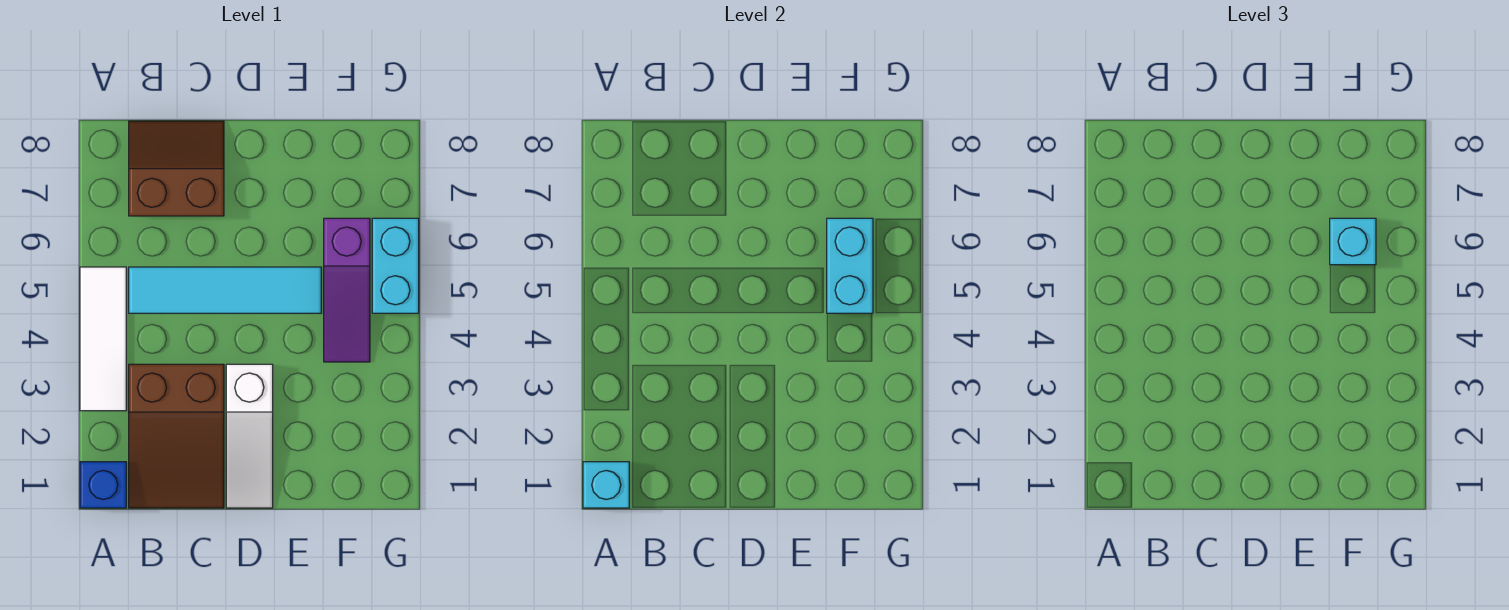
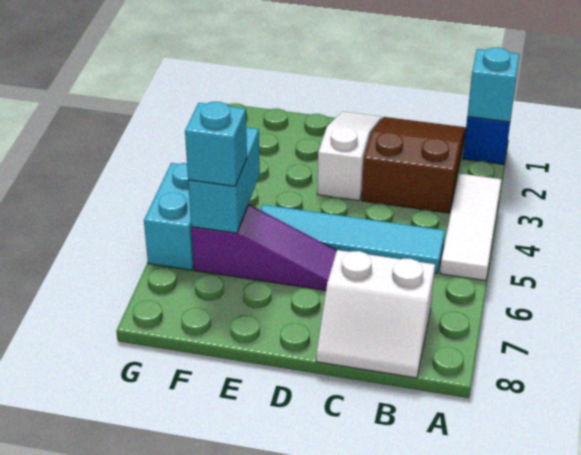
brown 2x2 slope [129,121,224,216] -> white 2x2 slope [316,250,435,378]
purple 1x3 slope [324,218,370,362] -> purple 1x3 slope turned to [191,204,337,290]

